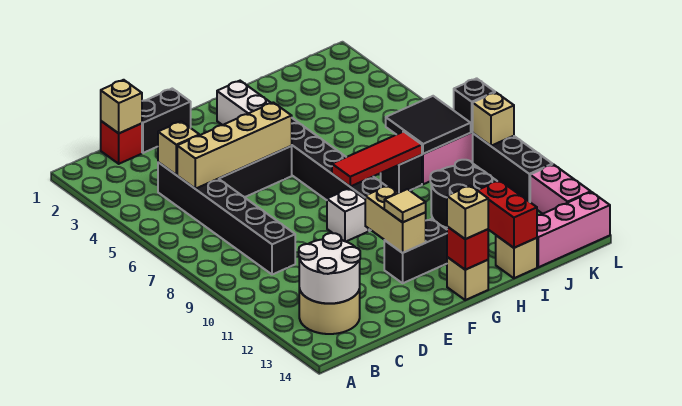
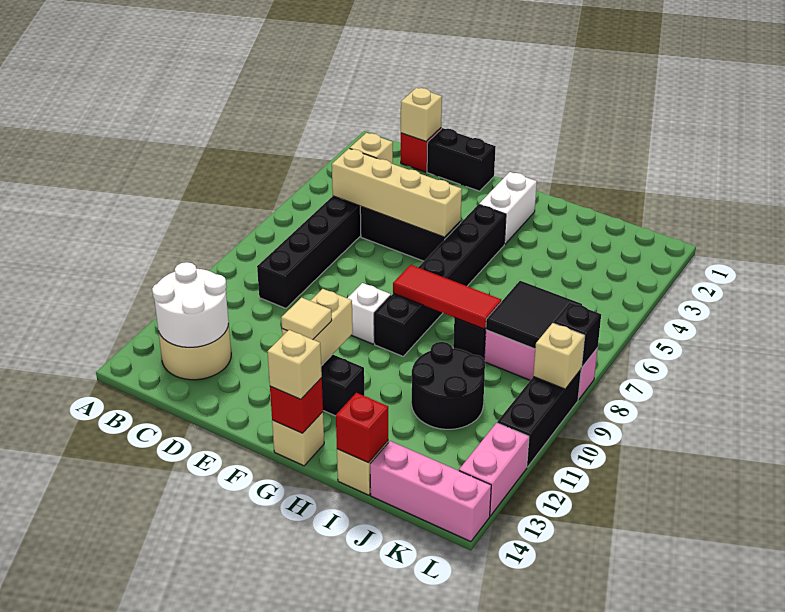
red 1x2 brick [477,180,537,248] -> red 1x1 brick [336,393,388,463]

